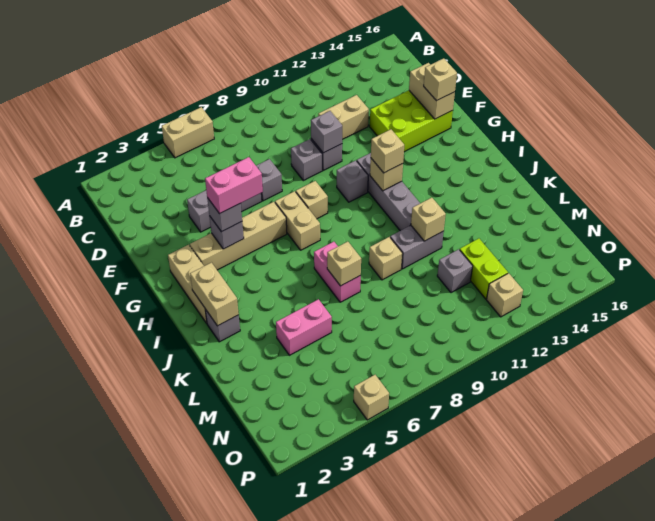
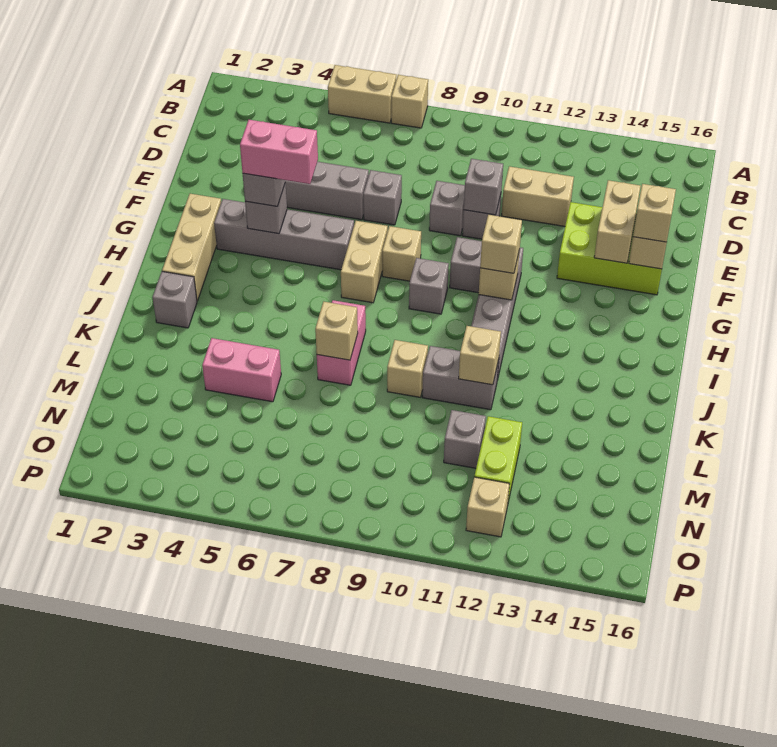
tan 1x4 brick [190,202,287,270] -> grey 1x4 brick [214,199,354,270]
none -> grey 1x1 brick [409,258,449,314]
tan 1x2 brick [190,263,239,326] -> tan 1x2 brick moved to [594,180,641,263]
tan 1x1 brick [354,375,389,420] -> tan 1x1 brick moved to [391,75,428,128]

